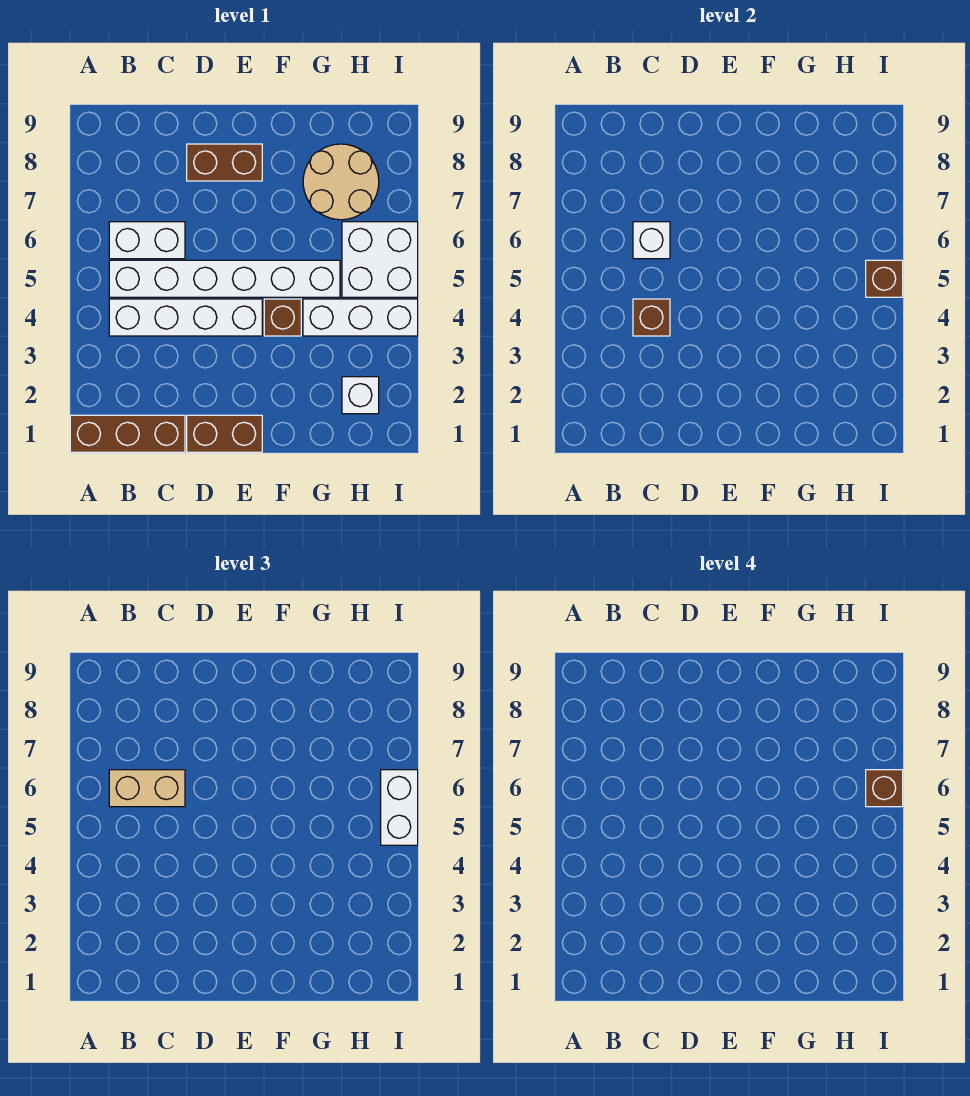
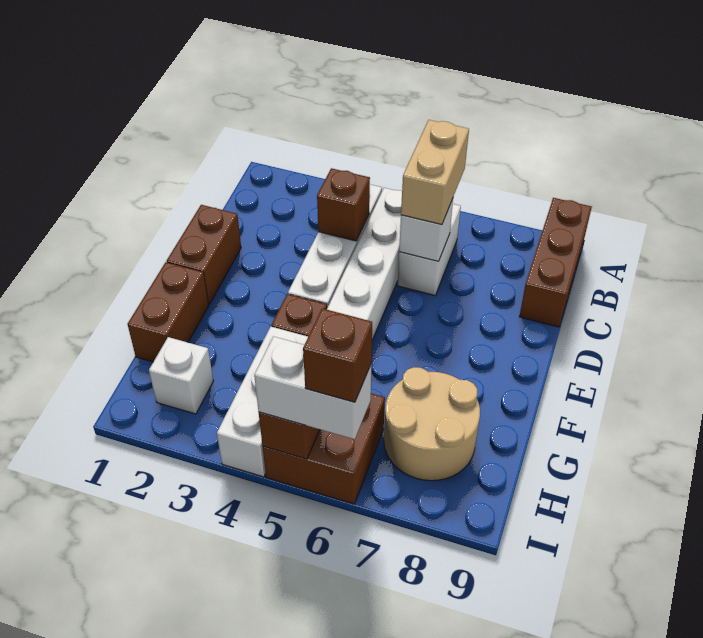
brown 1x3 brick [70,415,185,452] -> brown 1x3 brick moved to [519,198,592,327]
brown 1x2 brick [187,144,262,181] -> brown 1x2 brick moved to [128,262,209,362]
white 2x2 brick [342,222,418,297] -> brown 2x2 brick [263,393,385,504]

